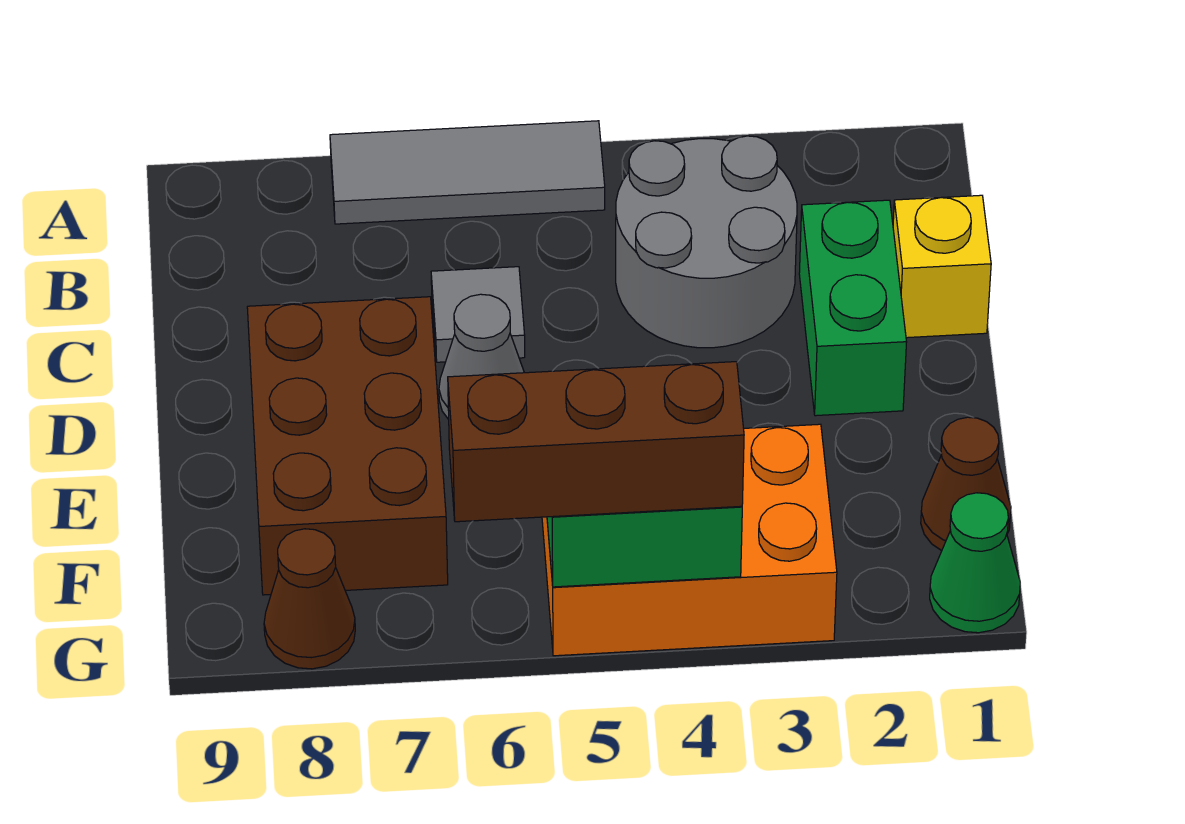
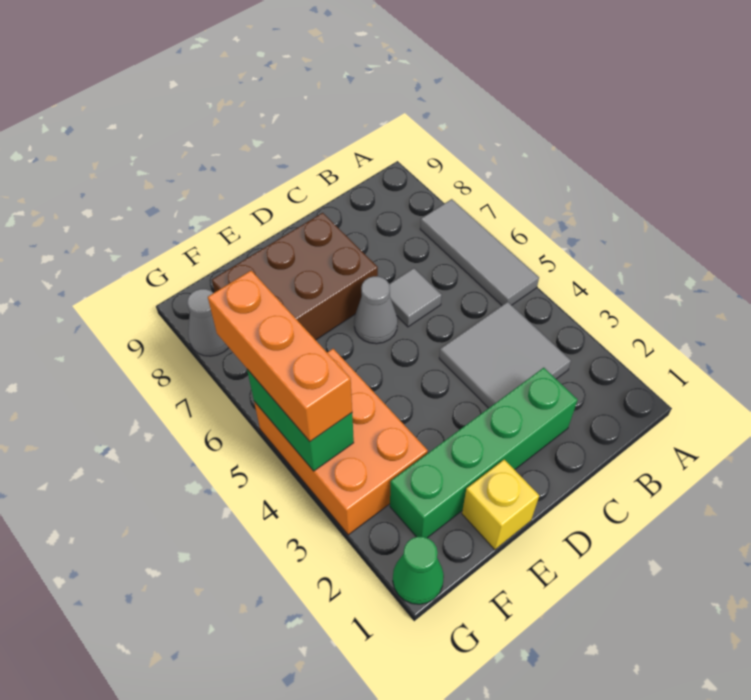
grey 2x2 round brick [616,136,797,348] -> grey 2x2 tile [439,302,571,408]
yellow 1x1 brick [893,195,991,338] -> yellow 1x1 brick moved to [462,460,539,550]
green 1x2 brick [799,200,907,416] -> green 1x4 brick [390,368,578,538]
brown 1x1 cone [921,417,1011,551] -> none
brown 1x3 brick [448,362,744,522] -> orange 1x3 brick [208,271,352,441]
brown 1x1 cone [264,529,355,669] -> grey 1x1 cone [187,289,229,356]

